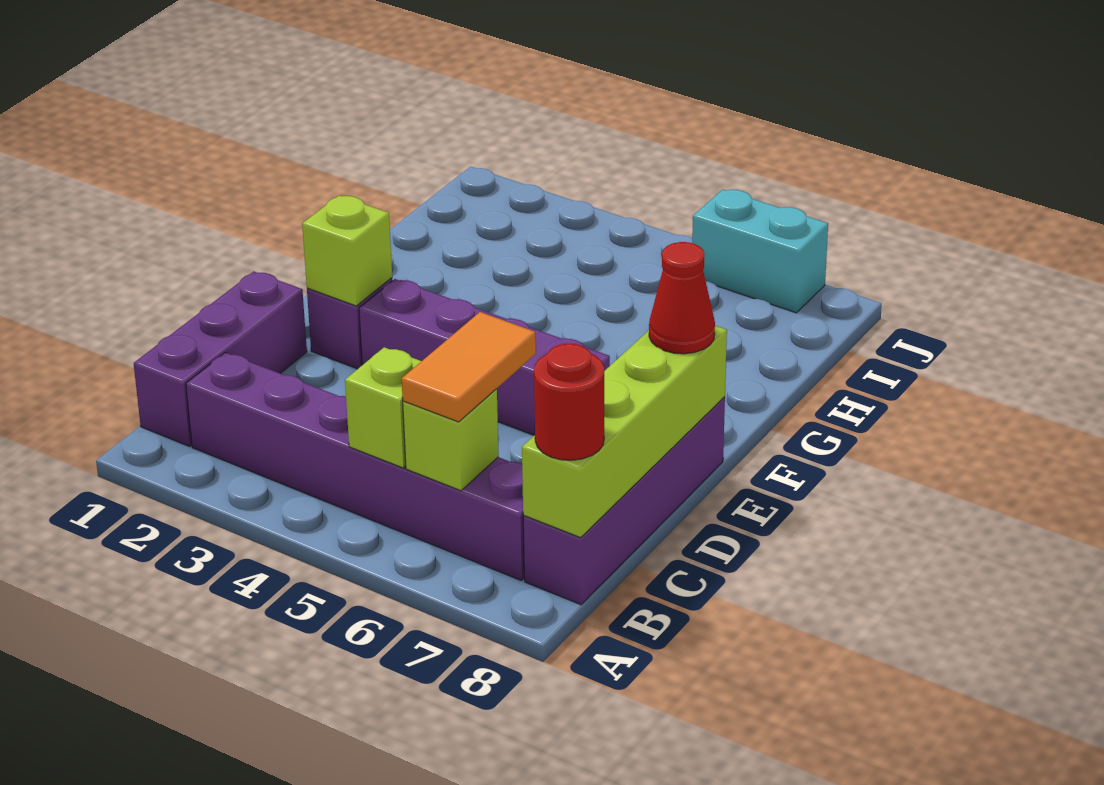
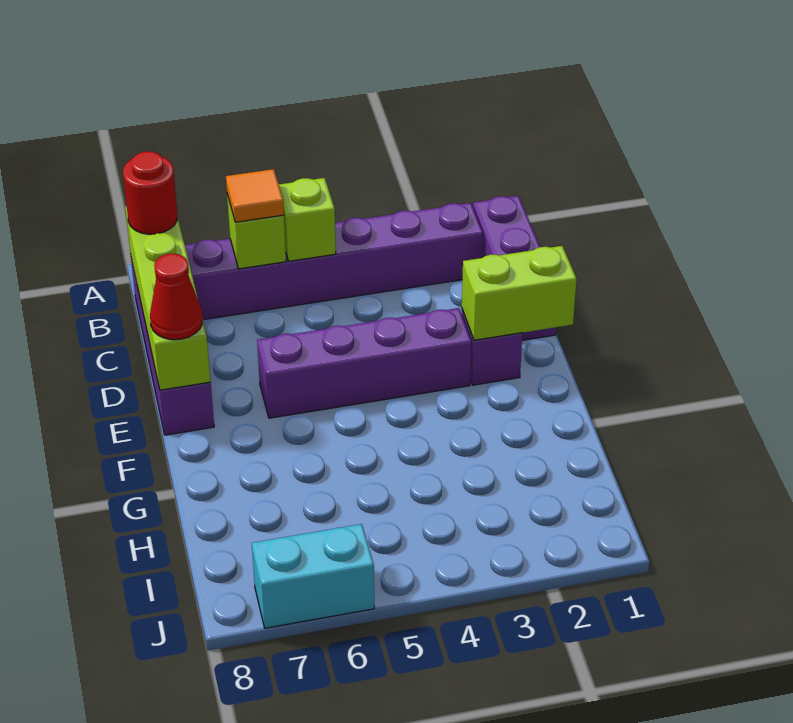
orange 1x2 tile [402,312,536,422] -> orange 1x1 tile [226,169,284,222]
lime 1x1 brick [302,196,392,306] -> lime 1x2 brick [462,246,577,340]

